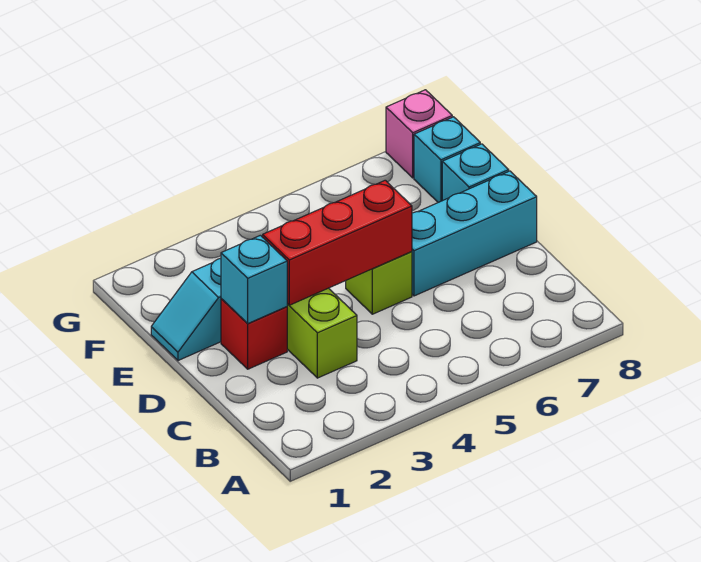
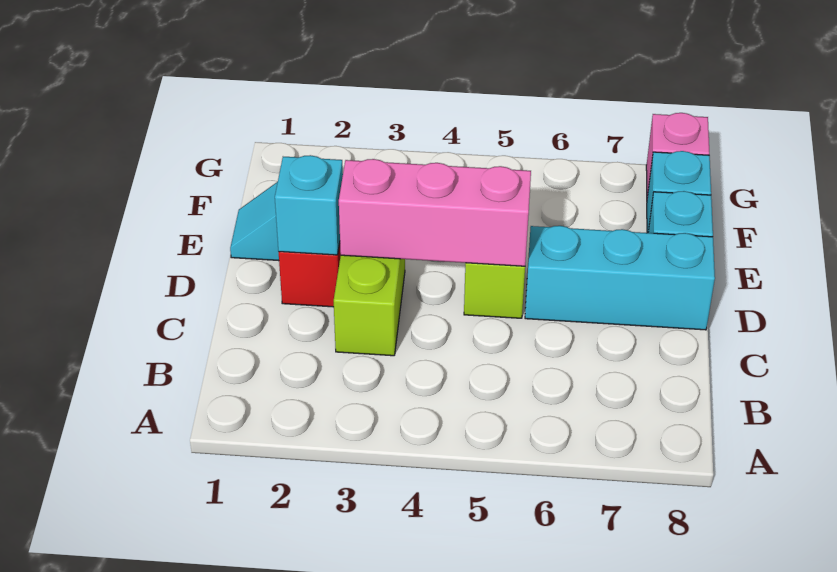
red 1x3 brick [263,180,412,305] -> pink 1x3 brick [339,159,531,266]

